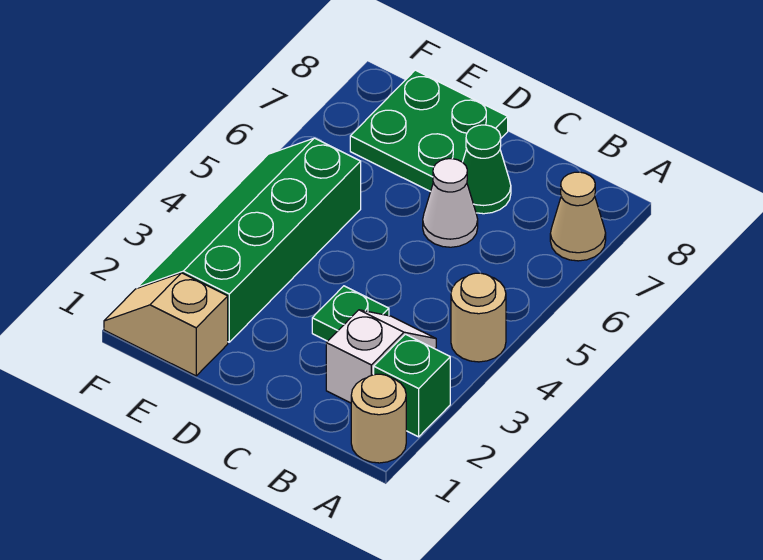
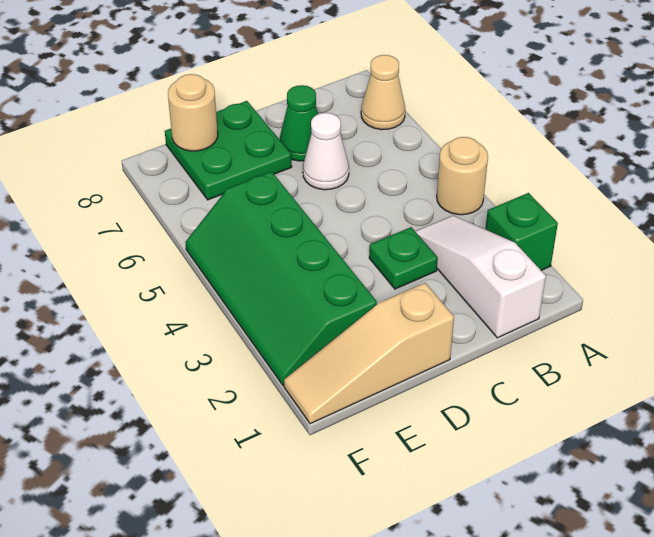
tan 1x1 round brick [351,374,406,463] -> tan 1x1 round brick moved to [168,74,218,151]
white 1x2 slope [326,310,436,403] -> white 1x3 slope [415,215,546,338]
tan 1x2 slope [104,273,228,376] -> tan 1x3 slope [284,283,454,424]

